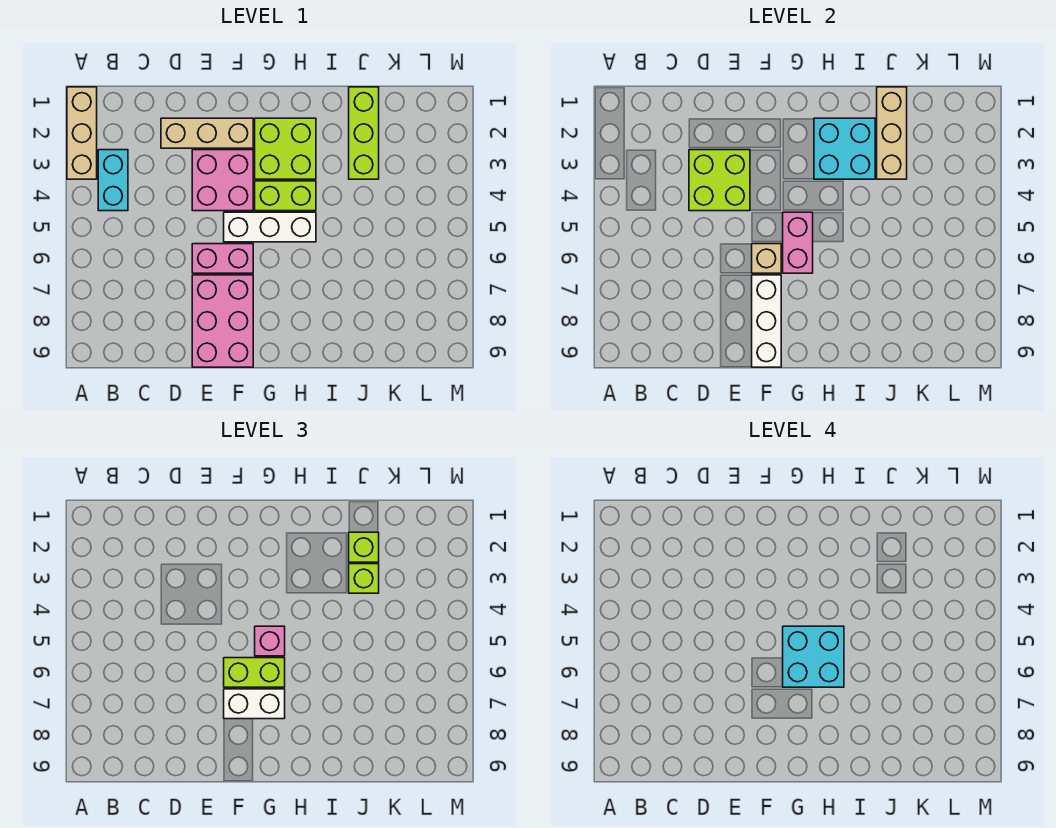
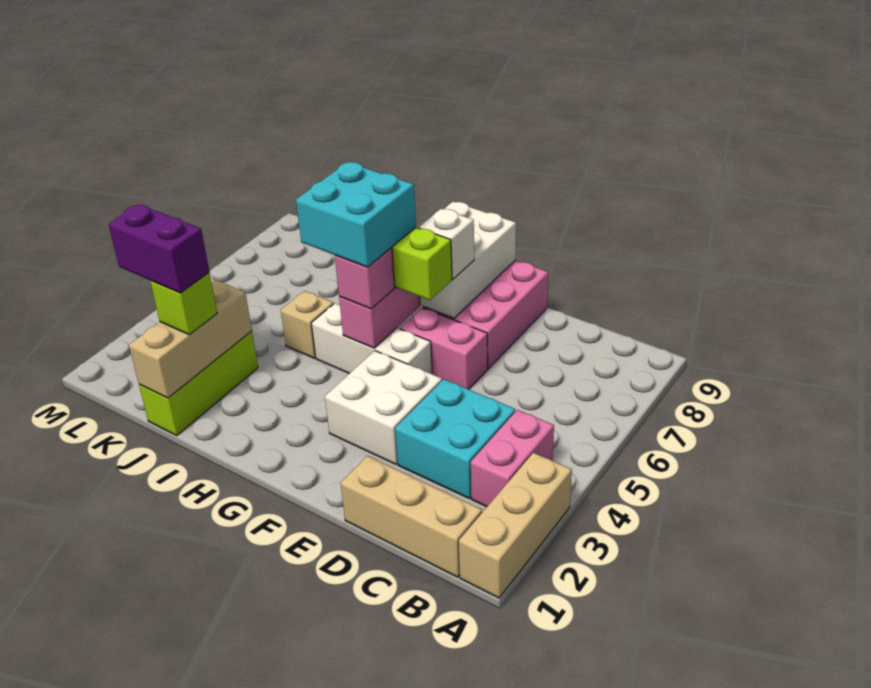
cyan 1x2 brick [98,150,128,211] -> pink 1x2 brick [471,410,554,507]
tan 1x3 brick [161,118,253,148] -> tan 1x3 brick moved to [341,456,482,577]
lime 2x2 brick [689,150,750,211] -> none
pink 2x2 brick [192,150,253,211] -> white 2x2 brick [325,351,442,464]
tan 1x1 brick [752,244,781,273] -> tan 1x1 brick moved to [281,291,333,358]
white 1x3 brick [752,275,781,367] -> white 2x3 brick [420,202,516,318]
white 1x2 brick [224,689,285,719] -> white 1x1 brick [419,209,474,279]
lime 2x2 brick [255,118,316,179] -> none
lime 1x2 brick [255,181,316,211] -> none
cyan 2x2 brick [814,118,875,179] -> cyan 2x2 brick moved to [395,379,515,499]
none -> purple 1x2 brick [109,204,209,293]
lime 1x1 brick [349,564,379,593] -> none

